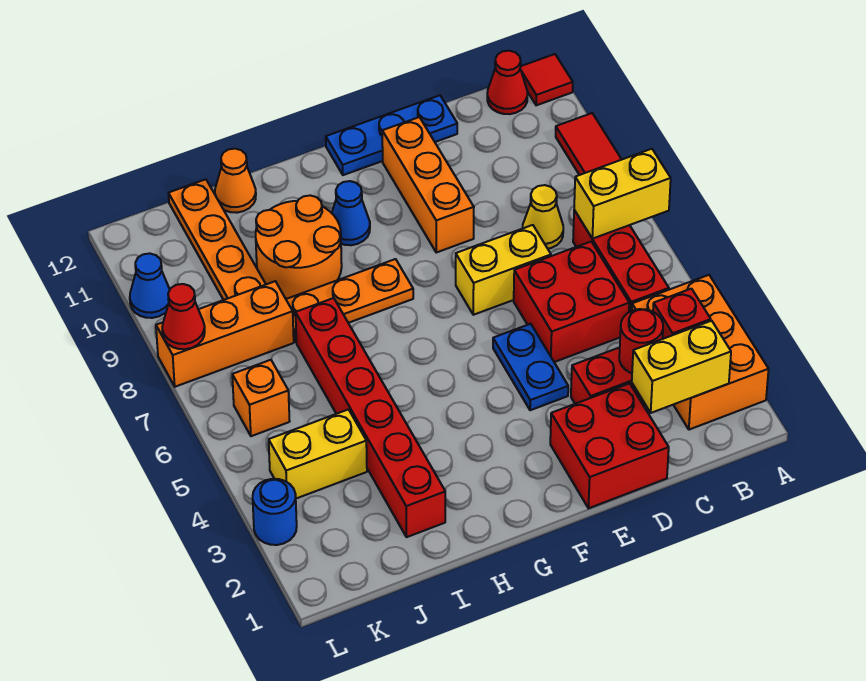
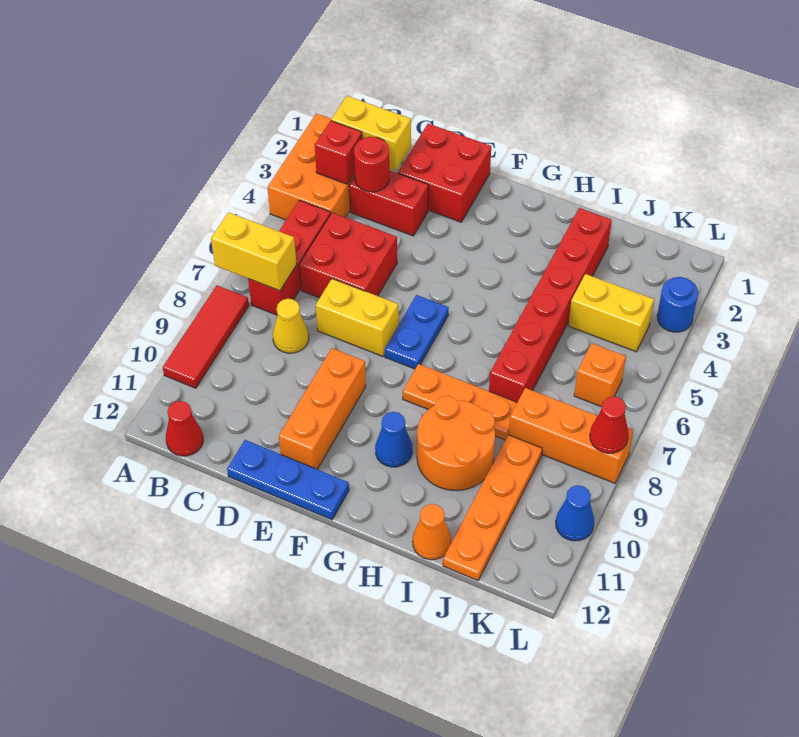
red 1x1 tile [520,54,573,105] -> none
blue 1x2 plate [493,324,568,410] -> blue 1x2 plate moved to [385,295,449,369]

